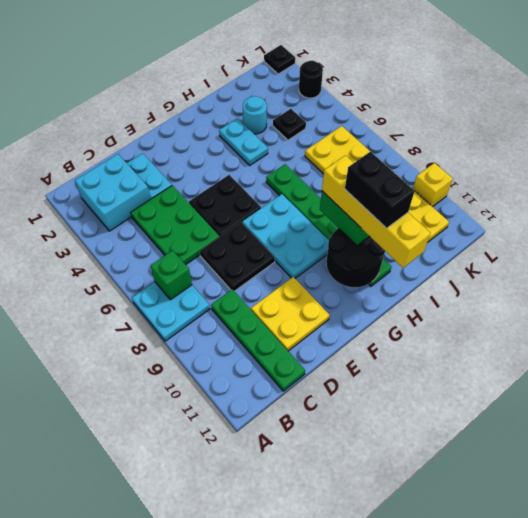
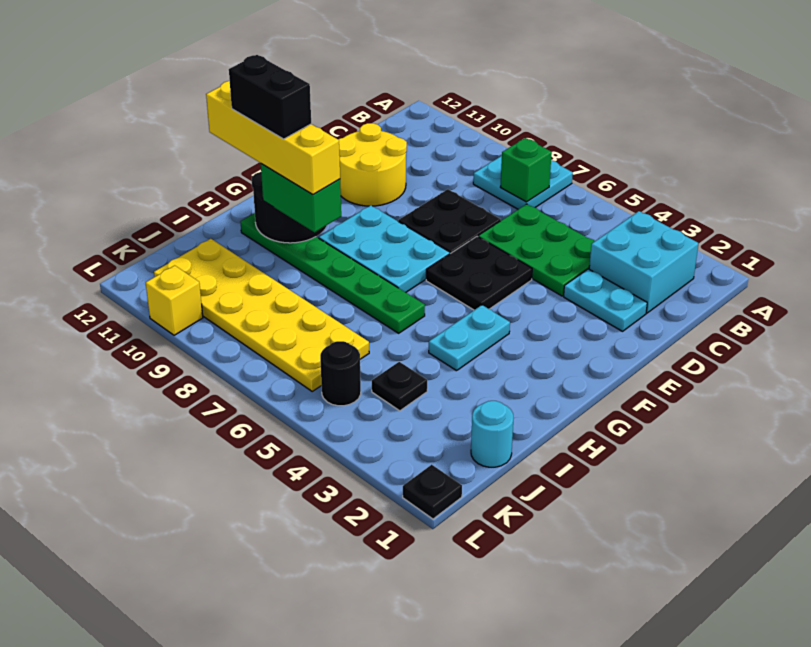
green 1x4 plate [211,289,305,391] -> none
yellow 2x2 plate [251,277,330,351] -> yellow 2x2 round brick [338,123,407,206]
cyan 1x2 plate [219,118,268,165] -> cyan 1x2 plate turned to [429,305,510,371]
cyan 1x1 round brick [243,96,267,134] -> cyan 1x1 round brick moved to [471,401,513,467]
black 1x1 round brick [299,61,323,98] -> black 1x1 round brick moved to [320,341,361,406]

